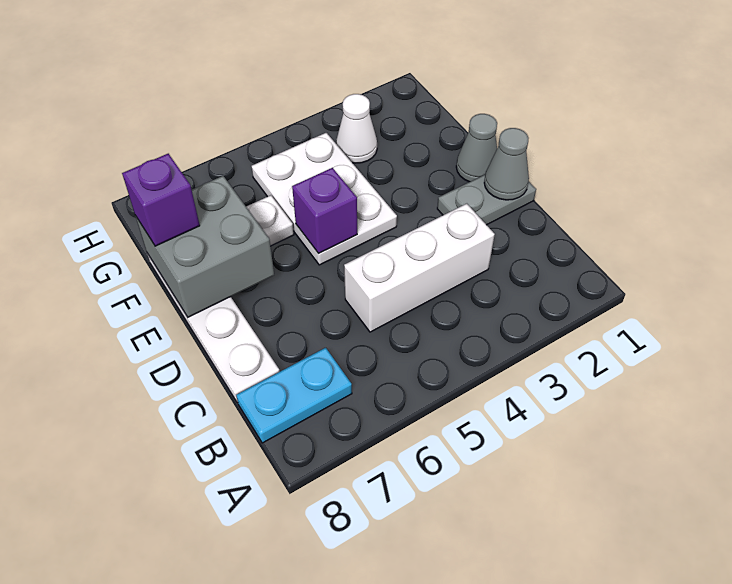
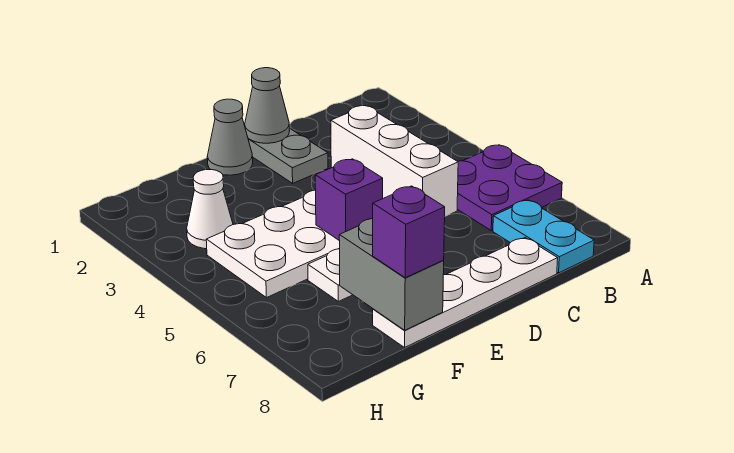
none -> purple 2x2 plate [457,145,562,231]
grey 2x2 brick [136,176,274,317] -> grey 1x2 brick [339,219,444,330]

